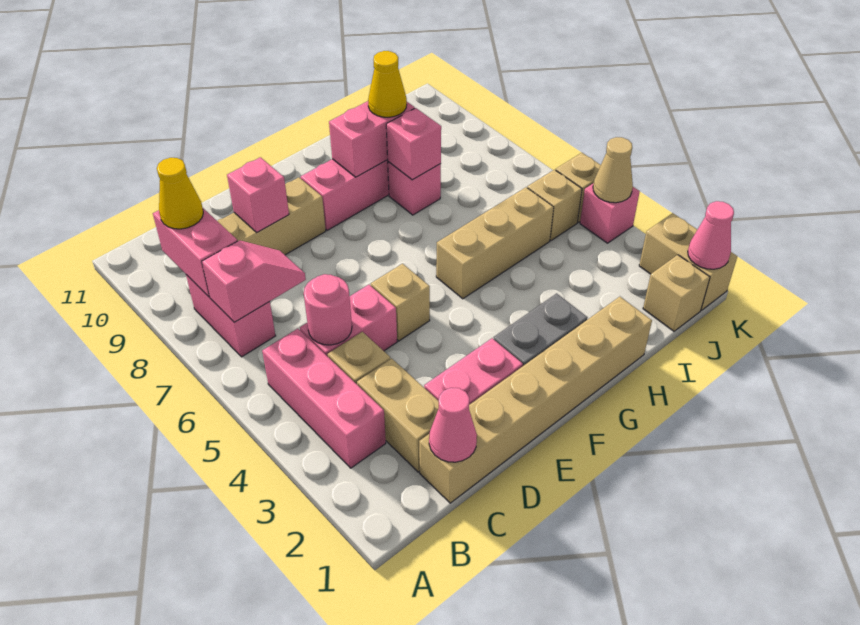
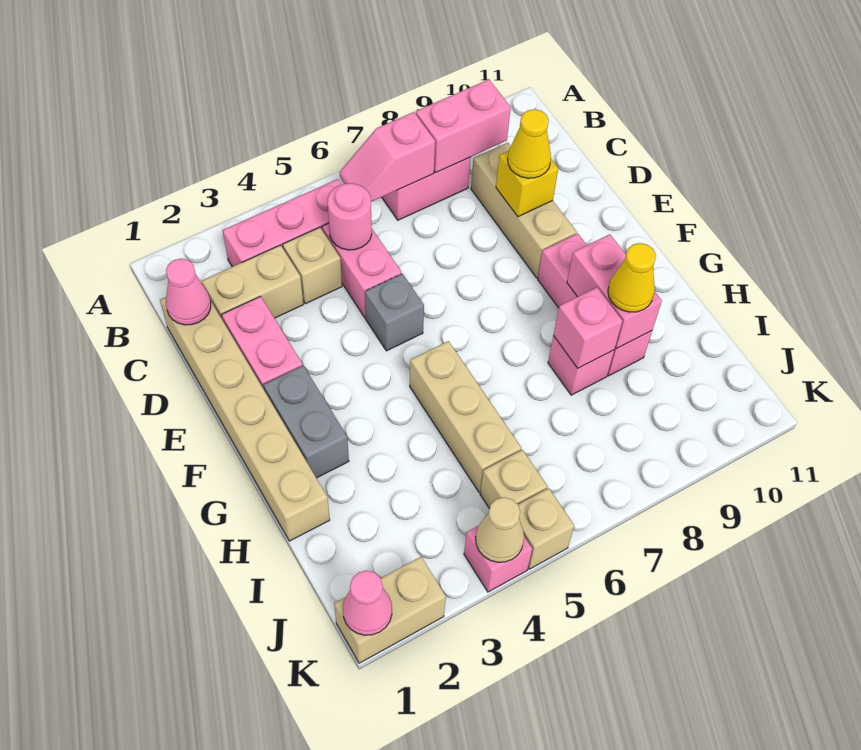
pink 1x2 slope [202,240,306,322] -> pink 1x2 slope turned to [340,112,435,202]
yellow 1x1 cone [157,158,203,229] -> yellow 1x1 cone moved to [508,109,551,178]
pink 1x1 brick [227,157,289,232] -> yellow 1x1 brick [496,151,558,217]
tan 1x1 brick [371,264,430,341] -> grey 1x1 brick [365,274,424,351]
tan 1x1 brick [643,255,710,331] -> none

